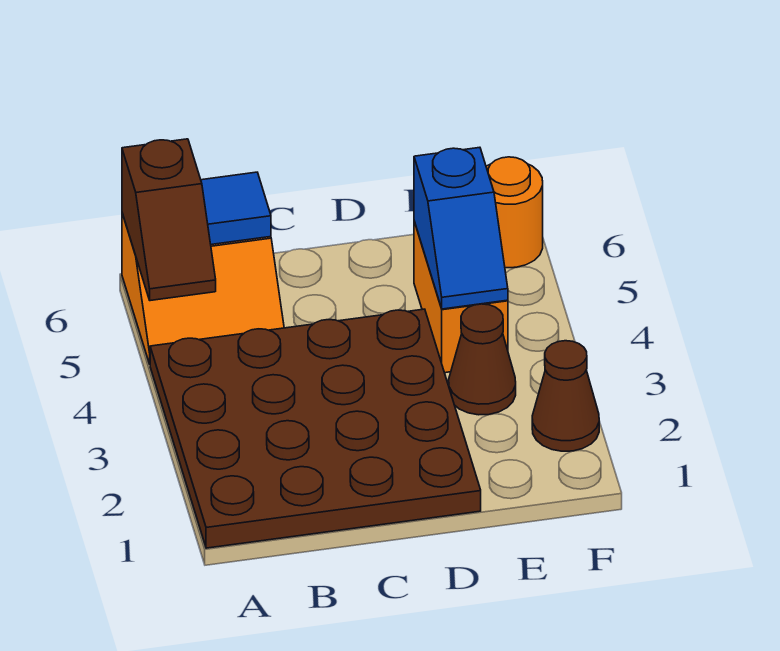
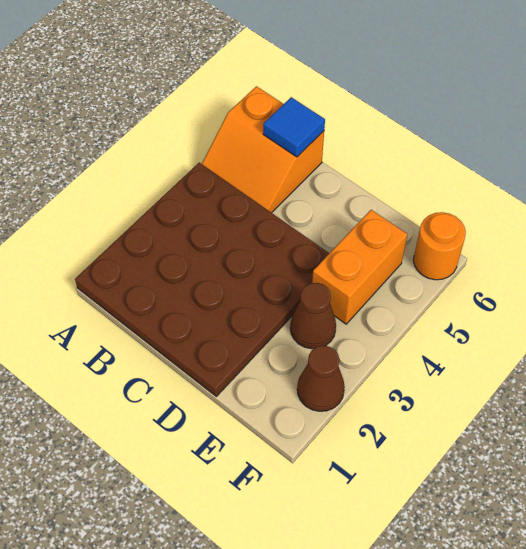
brown 1x2 slope [122,139,216,301] -> none
blue 1x2 slope [414,147,508,309] -> none

